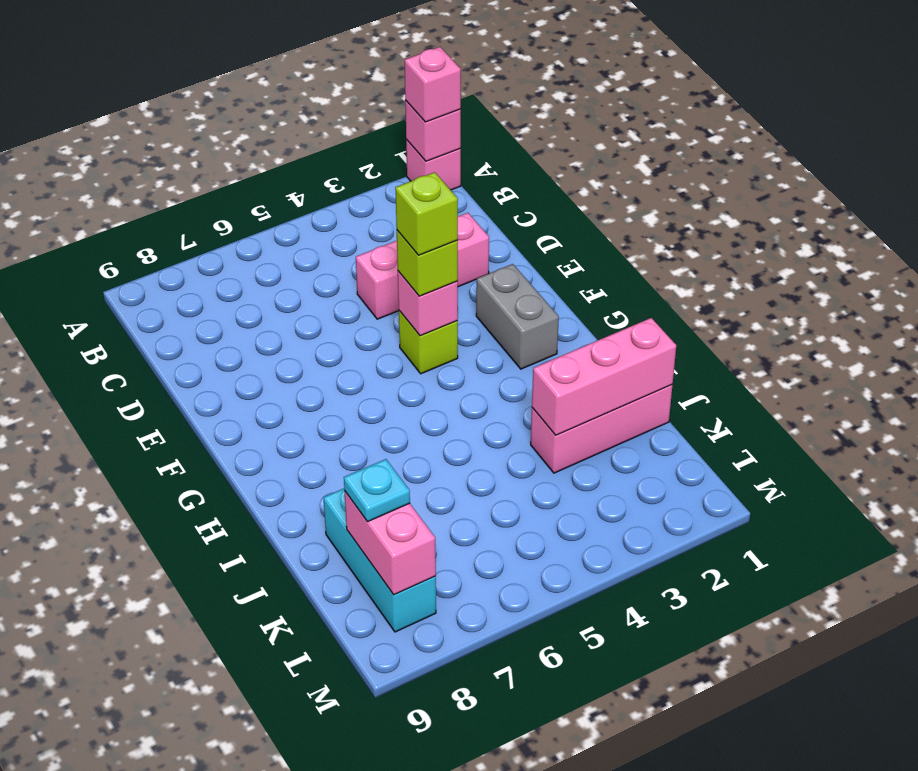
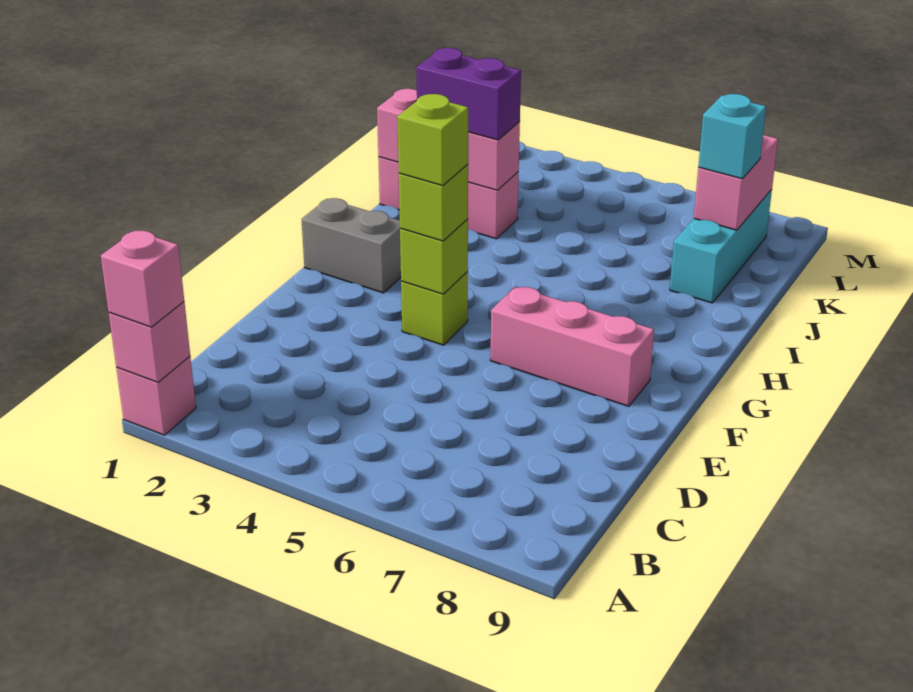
pink 1x3 brick [356,213,489,319] -> pink 1x3 brick moved to [490,286,654,406]
grey 1x2 brick [476,264,559,369] -> grey 1x2 brick turned to [301,198,401,293]
pink 1x1 brick [398,271,458,336] -> lime 1x1 brick [400,219,468,294]
none -> purple 1x2 brick [416,48,521,140]
cyan 1x1 plate [344,459,410,522] -> cyan 1x1 brick [698,94,766,179]

